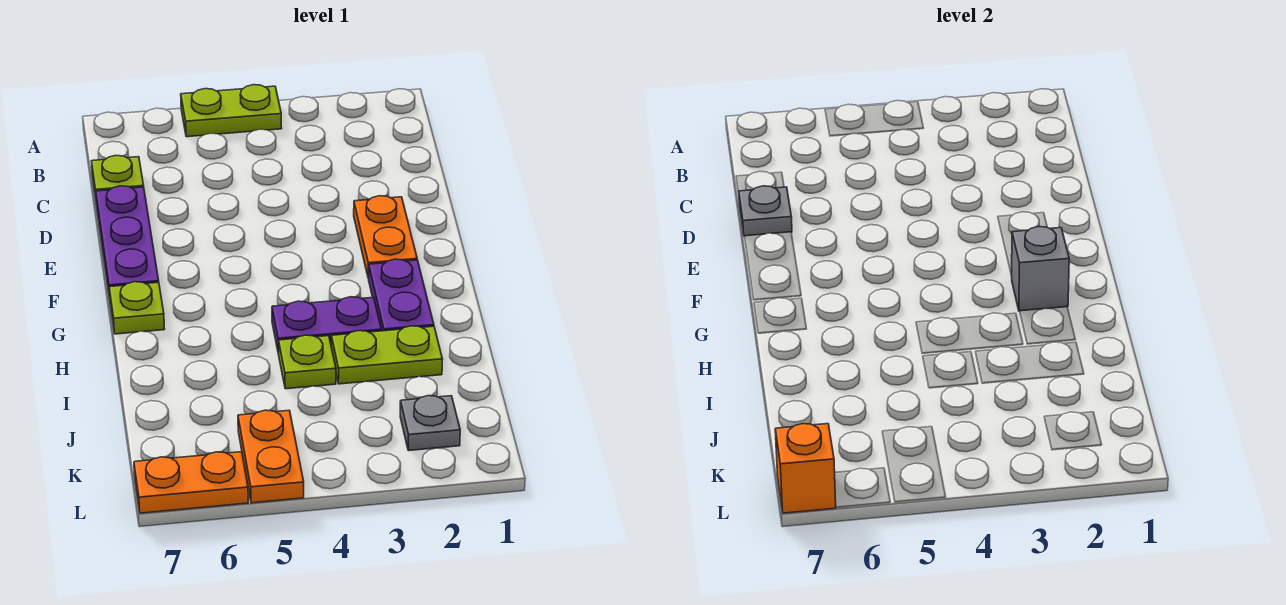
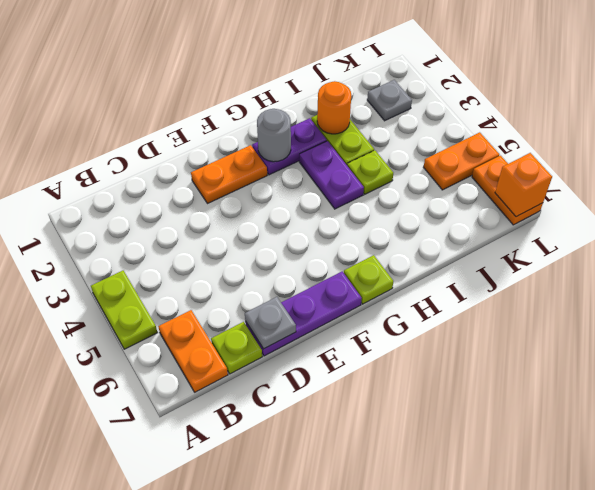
none -> orange 1x2 plate [158,310,228,392]
grey 1x1 brick [1011,227,1069,311] -> grey 1x1 round brick [257,109,291,162]
none -> orange 1x1 round brick [317,81,351,134]

